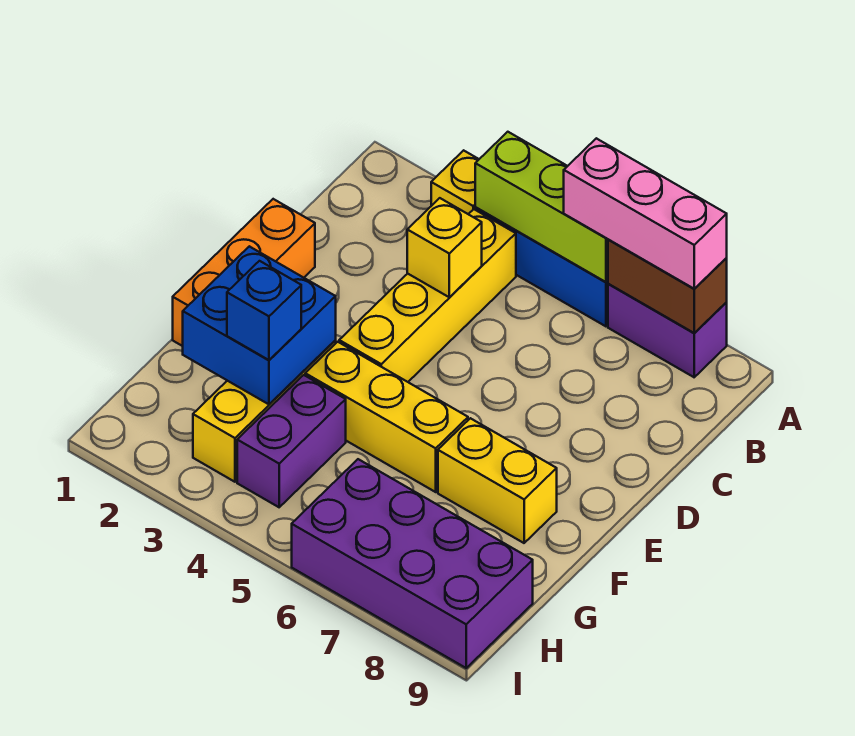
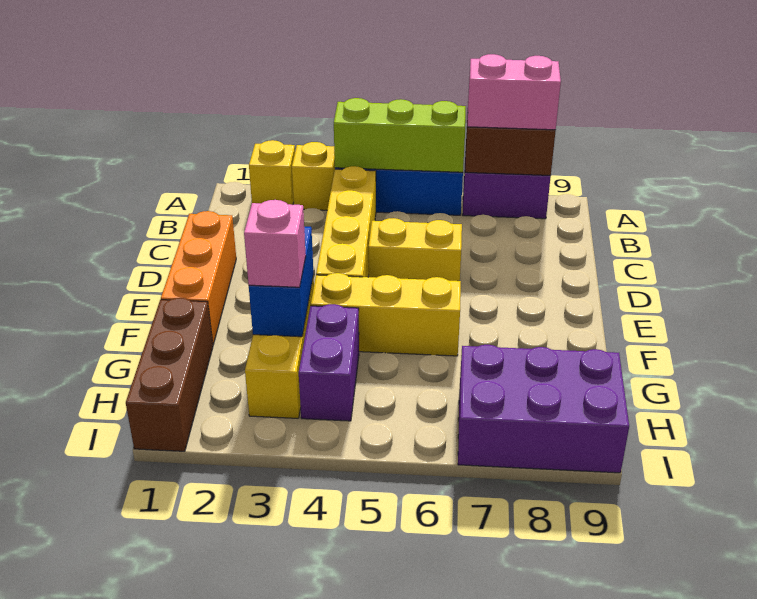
pink 1x3 brick [564,138,727,289] -> pink 1x2 brick [468,54,561,130]
yellow 1x1 brick [407,198,482,297] -> yellow 1x1 brick moved to [249,140,295,205]
blue 2x2 brick [183,246,336,404] -> blue 1x2 brick [249,227,314,337]
yellow 1x2 brick [438,418,557,543] -> yellow 1x2 brick moved to [369,218,462,281]
none -> brown 1x3 brick [126,298,213,451]
blue 1x1 brick [227,261,301,360] -> pink 1x1 brick [244,200,306,287]
purple 2x4 brick [292,459,533,668] -> purple 2x3 brick [458,345,629,473]

